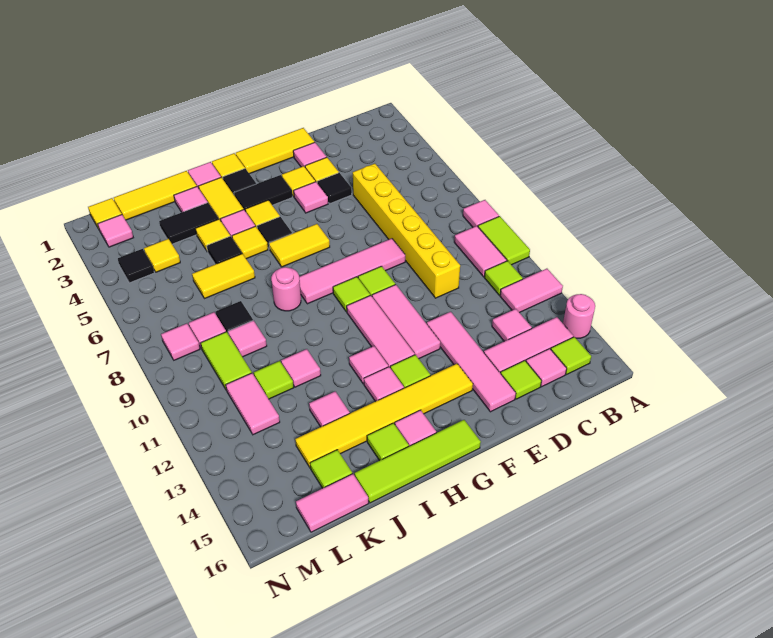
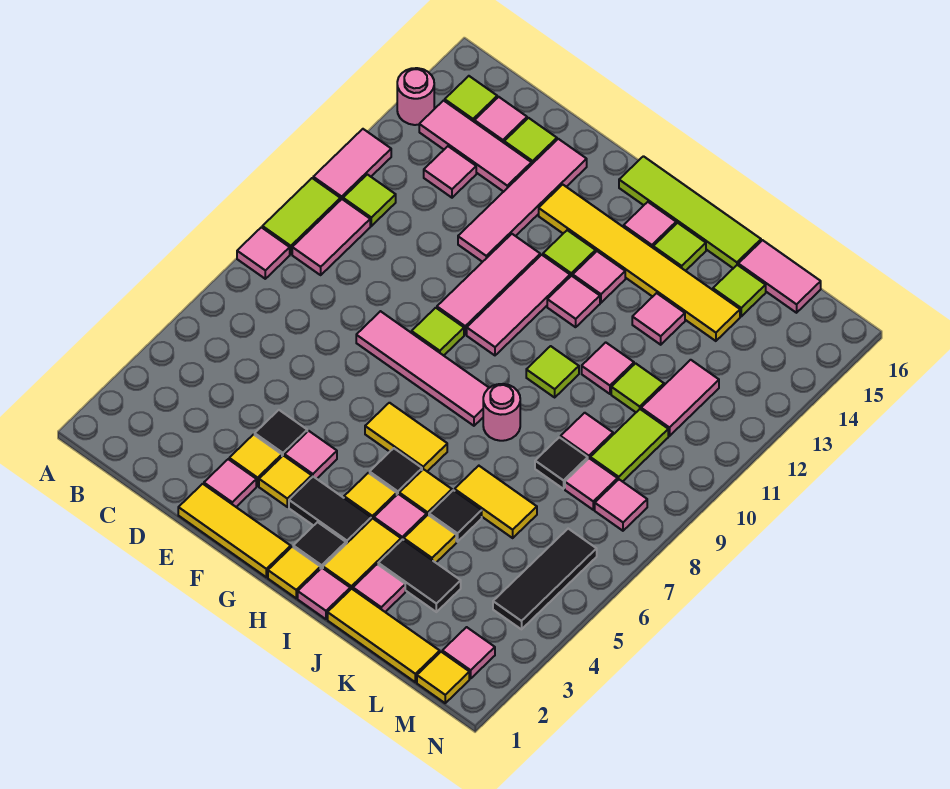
pink 1x2 tile [500,269,563,313] -> pink 1x2 tile turned to [313,129,391,200]
yellow 1x6 brick [353,164,460,298] -> none
lime 1x1 tile [333,277,370,312] -> lime 1x1 tile moved to [526,346,579,397]
yellow 1x1 tile [144,239,180,272] -> none
black 1x1 tile [118,249,154,283] -> black 1x3 tile [493,529,597,629]

